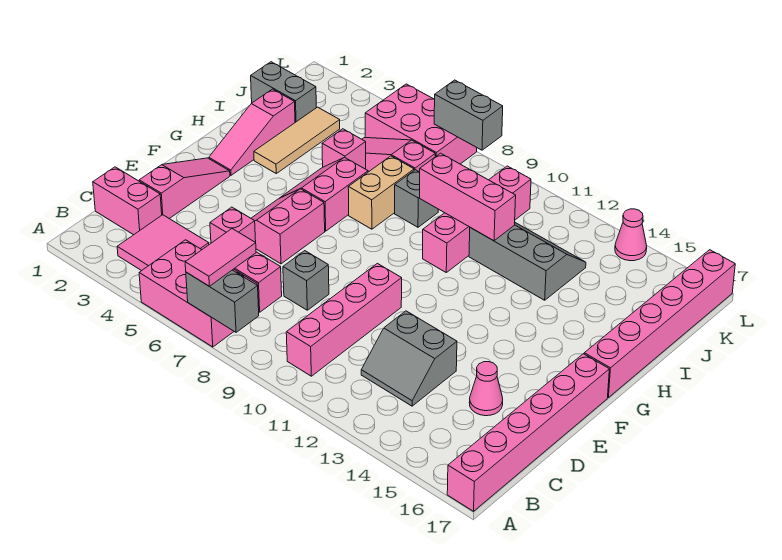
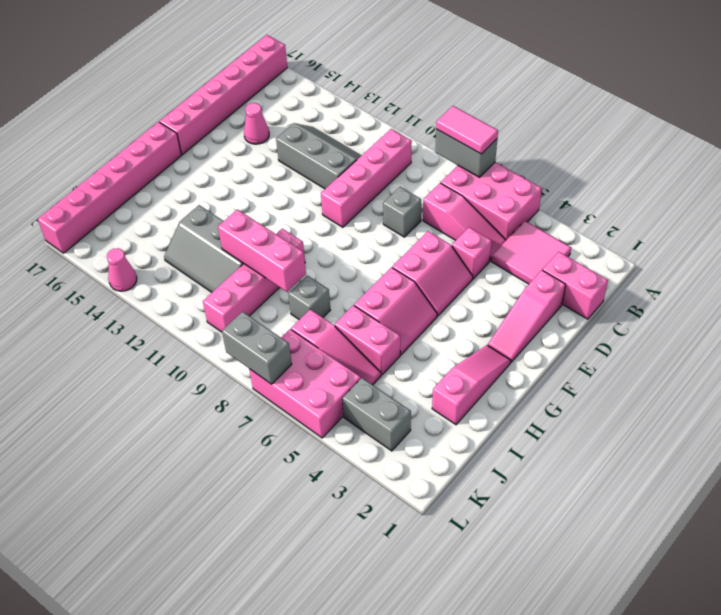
pink 1x2 tile [185,229,256,286] -> pink 1x2 tile turned to [436,106,498,154]
grey 2x2 slope [361,311,457,406] -> grey 2x3 slope [276,123,362,189]
tan 1x3 tile [254,107,340,173] -> none
tan 1x2 brick [348,156,414,229] -> none
pink 1x1 brick [322,129,366,169] -> pink 1x2 brick [335,305,400,375]
grey 1x2 brick [251,62,316,122] -> grey 1x2 brick moved to [342,378,411,451]

